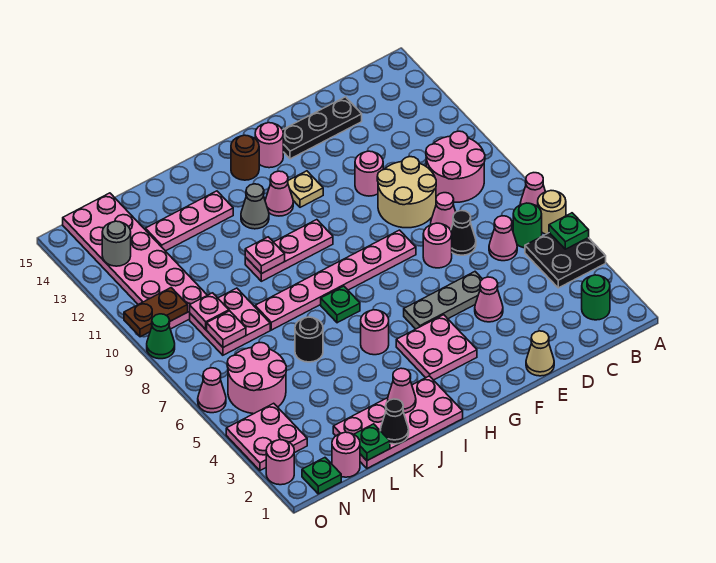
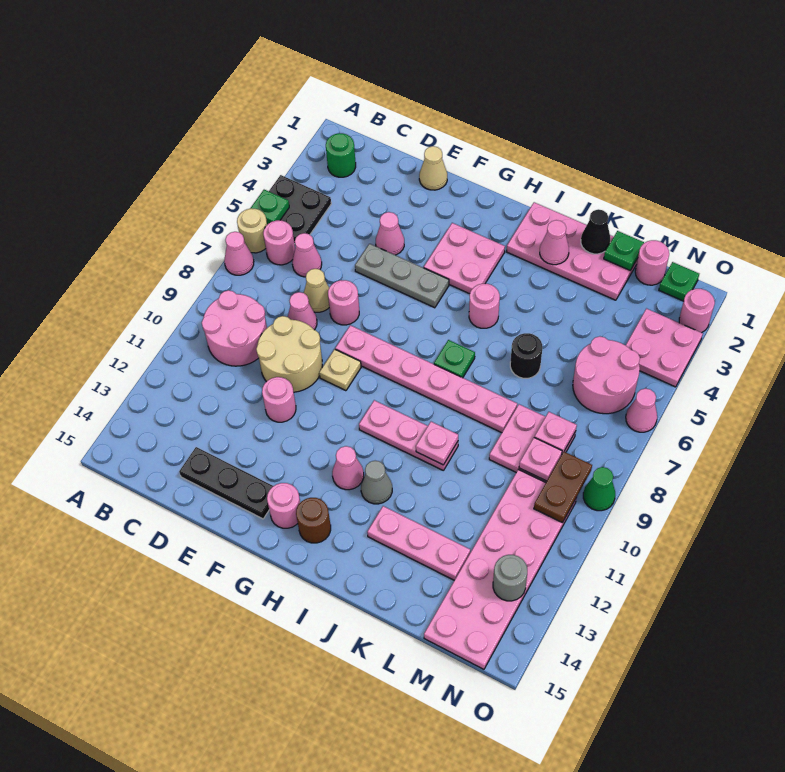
green 1x1 round brick [513,203,542,248] -> pink 1x1 round brick [263,220,295,265]
black 1x1 cone [451,211,476,255] -> tan 1x1 cone [304,269,329,312]
tan 1x1 plate [288,171,323,207] -> tan 1x1 plate moved to [319,349,361,391]
brown 1x2 plate [124,288,188,337] -> brown 1x2 plate turned to [534,452,592,523]

